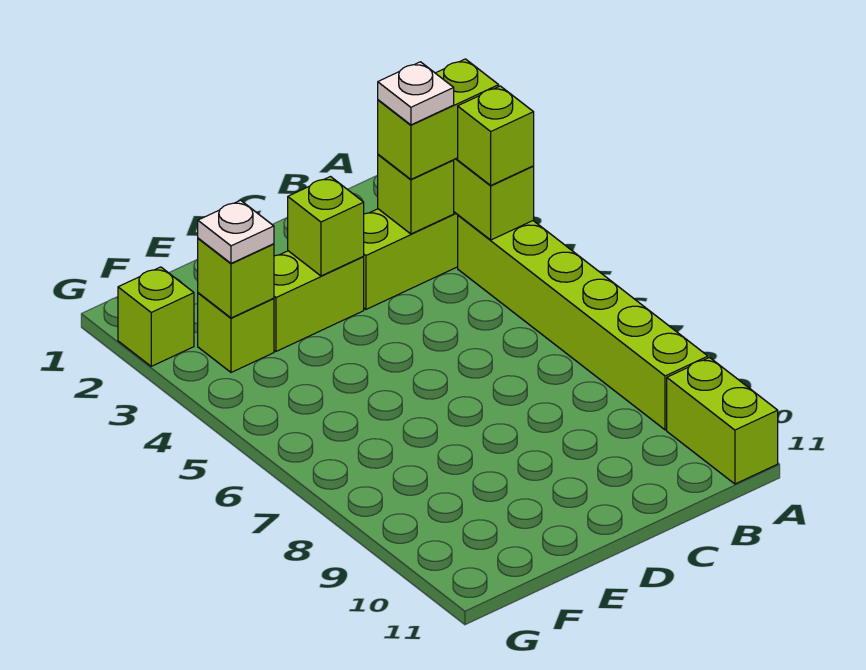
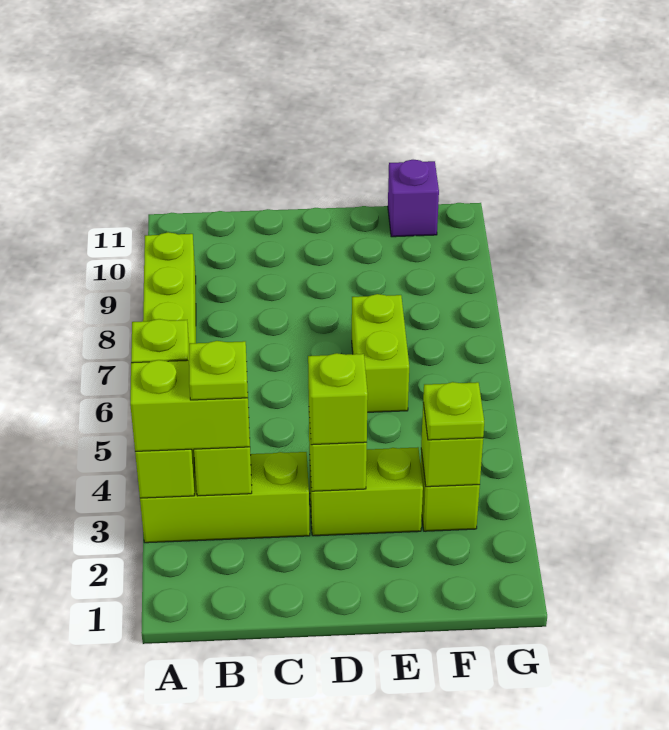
lime 1x2 brick [667,358,778,484] -> lime 1x2 brick moved to [352,294,409,412]
white 1x1 plate [378,62,454,125] -> lime 1x1 plate [189,341,248,400]
white 1x1 plate [198,200,274,263] -> lime 1x1 plate [423,382,484,440]
none -> purple 1x1 brick [388,160,439,237]
lime 1x1 brick [118,267,194,366] -> lime 1x1 brick moved to [308,353,368,445]

